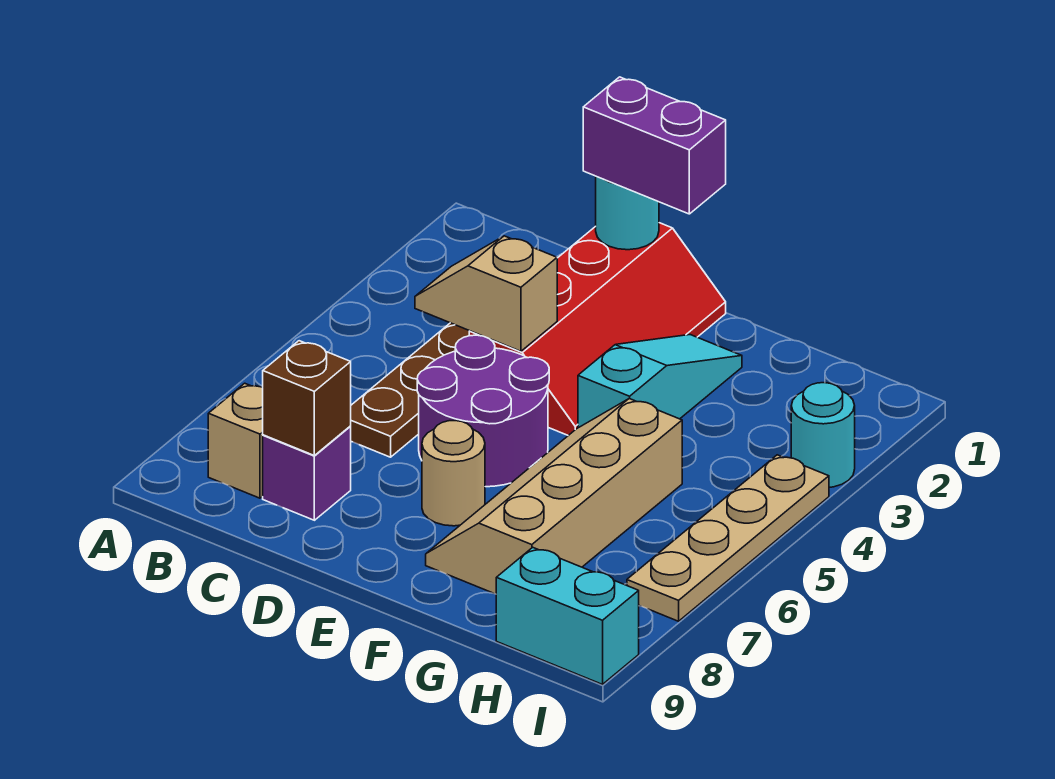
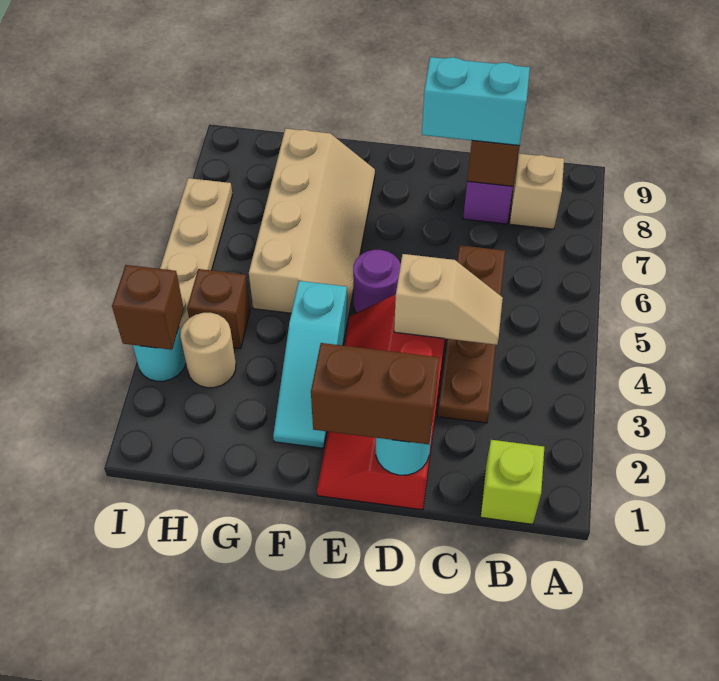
none -> lime 1x1 brick [481,440,544,524]
purple 1x2 brick [583,77,726,214] -> brown 1x2 brick [311,343,439,444]
purple 2x2 round brick [417,335,549,487] -> purple 1x1 round brick [353,250,401,313]
tan 1x1 round brick [422,421,485,526] -> tan 1x1 round brick moved to [180,313,236,388]
none -> brown 1x1 brick [187,269,250,349]
cyan 1x2 brick [496,547,639,684] -> cyan 1x2 brick moved to [422,57,530,146]
none -> brown 1x1 brick [112,265,184,350]

